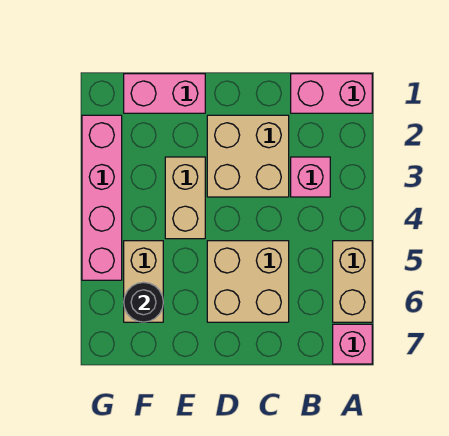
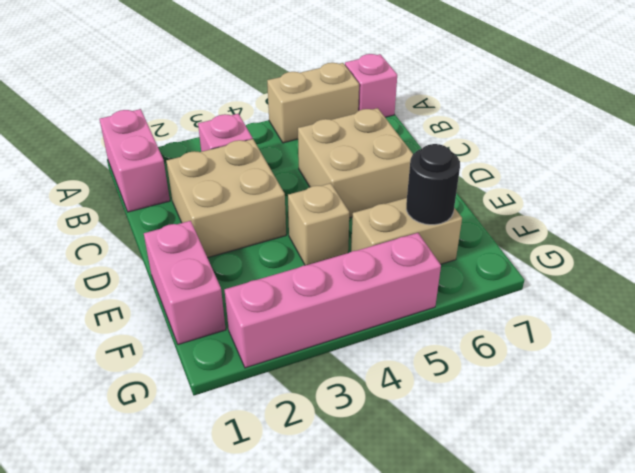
tan 1x2 brick [165,157,205,239] -> tan 1x1 brick [288,183,349,265]

